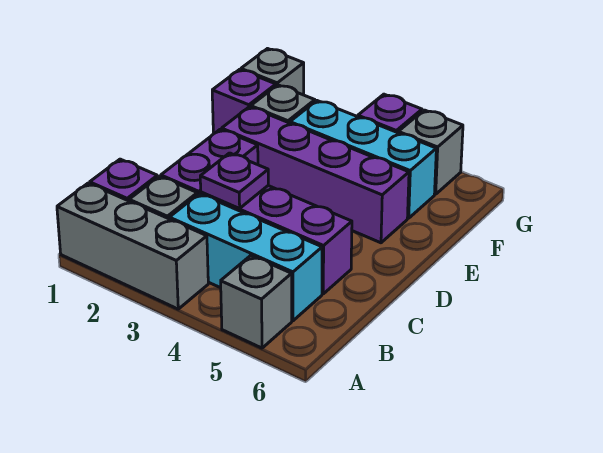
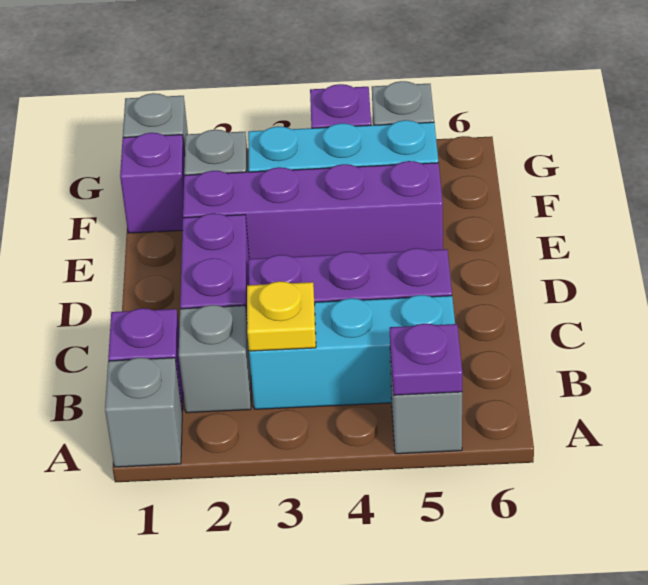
grey 1x3 brick [57,183,208,309] -> grey 1x1 brick [105,358,182,467]
none -> yellow 1x1 plate [247,281,316,351]
purple 1x1 plate [200,153,268,208] -> purple 1x1 plate moved to [390,324,462,395]

